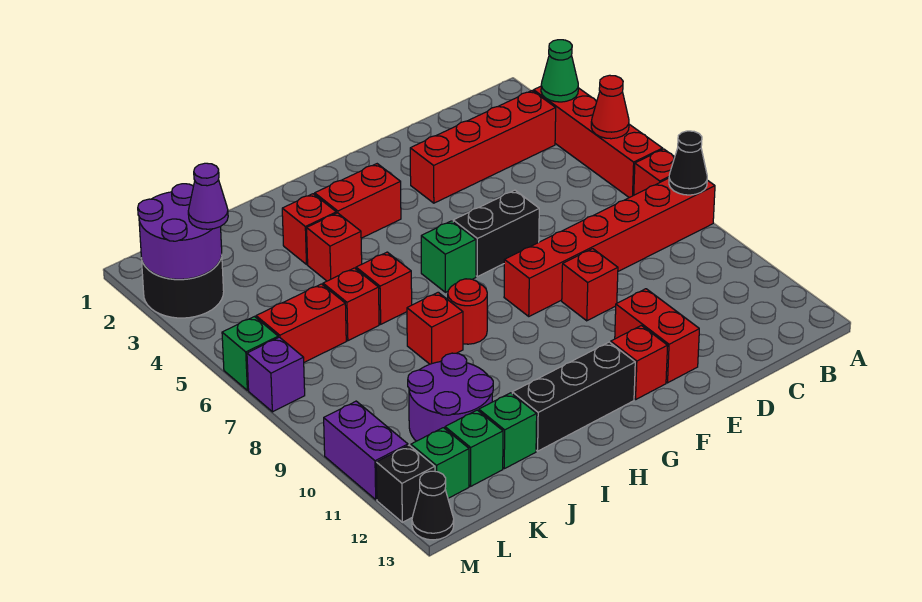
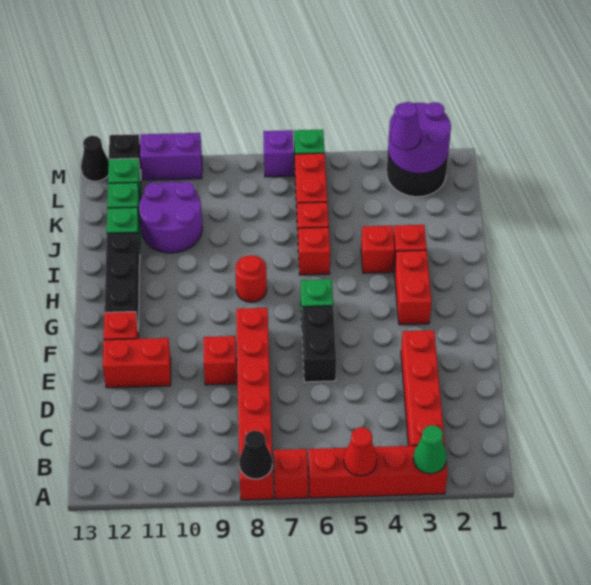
red 1x1 brick [407,292,463,364] -> none

